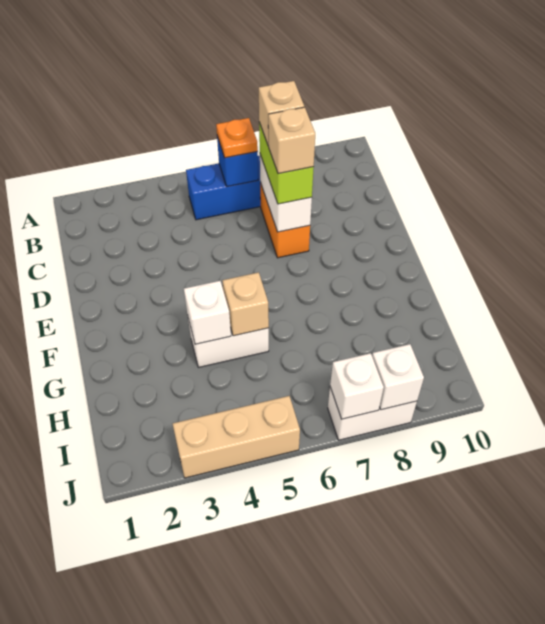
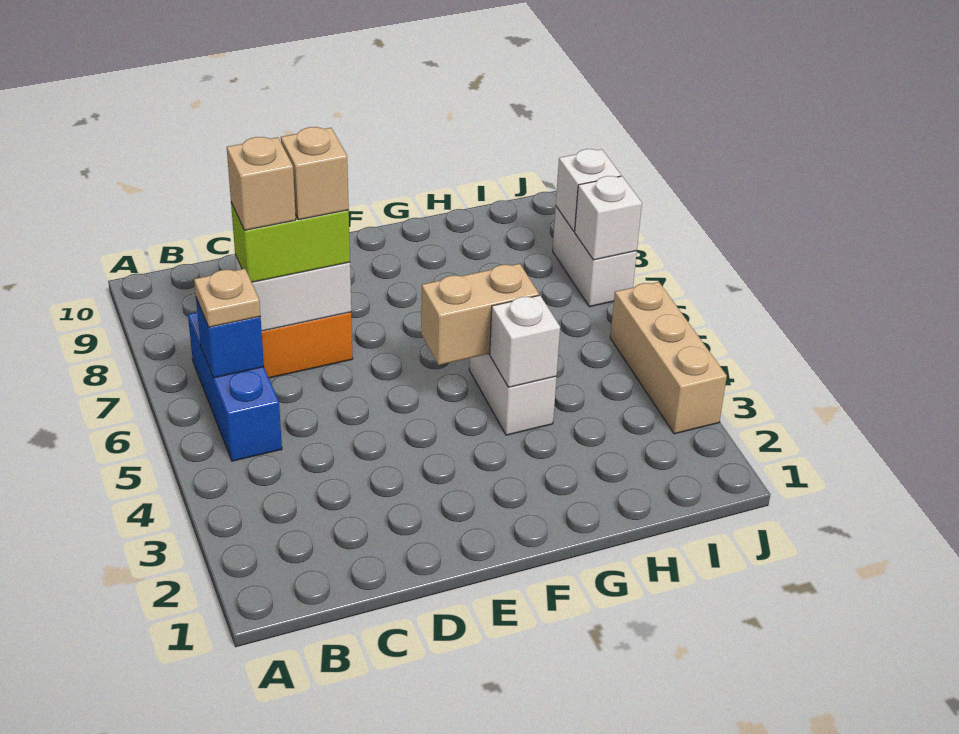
orange 1x1 plate [216,118,258,158] -> tan 1x1 plate [194,269,260,327]
tan 1x1 brick [222,272,269,336] -> tan 1x2 brick [421,264,539,365]

